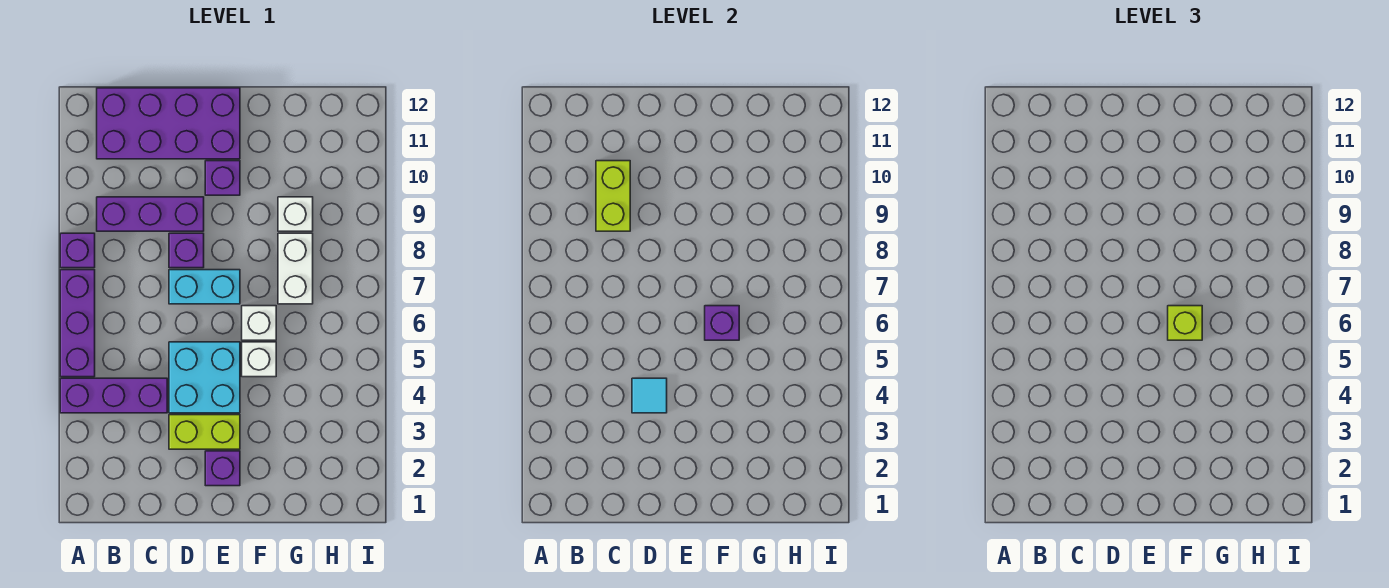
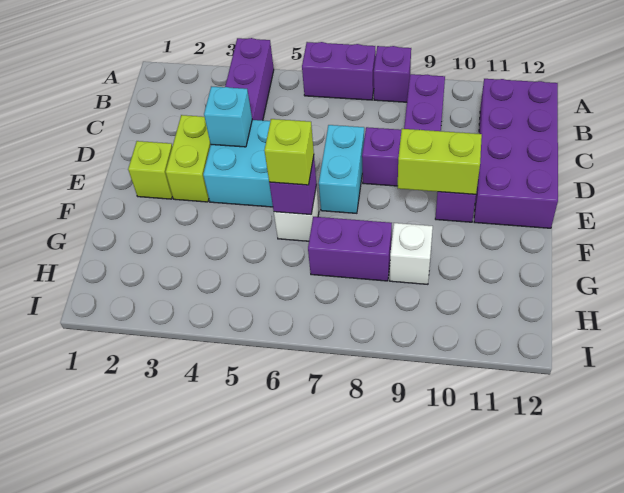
purple 1x3 brick [60,270,95,377] -> purple 1x2 brick [302,42,376,100]
lime 1x2 brick [596,161,630,231] -> lime 1x2 brick moved to [398,129,482,194]
cyan 1x1 tile [632,378,667,413] -> cyan 1x1 brick [204,86,252,147]
purple 1x1 brick [205,451,240,486] -> lime 1x1 brick [128,141,172,199]
white 1x1 brick [242,342,276,377] -> none
white 1x2 brick [278,233,313,304] -> purple 1x2 brick [308,217,392,281]

